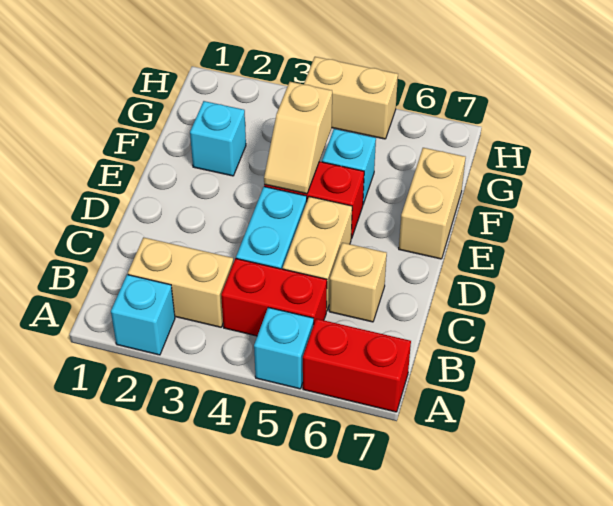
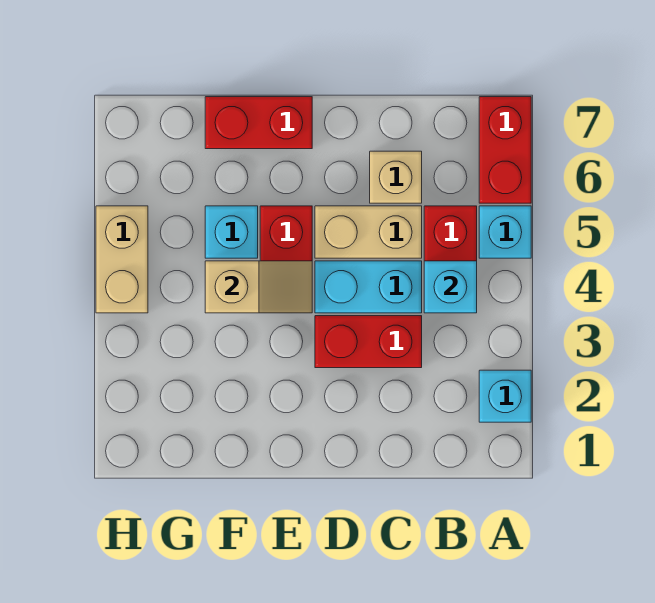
tan 1x2 brick [128,237,233,327] -> none
none -> red 1x2 brick [315,316,422,368]
tan 1x2 brick [399,148,466,259] -> red 1x2 brick [205,97,312,149]
cyan 1x1 brick [190,101,246,176] -> cyan 1x1 brick moved to [424,261,477,313]

